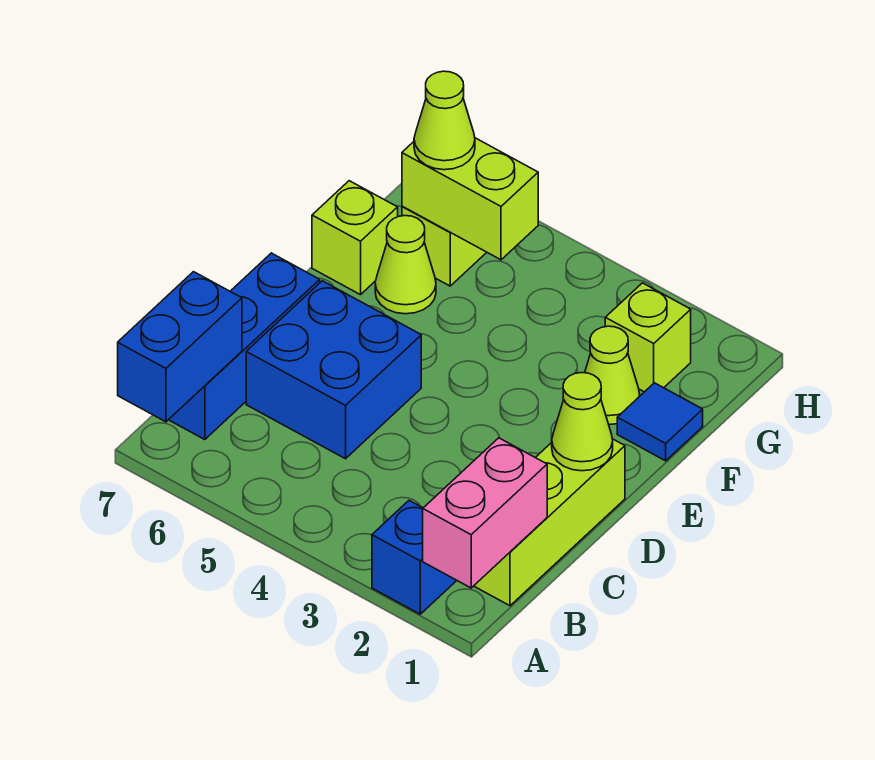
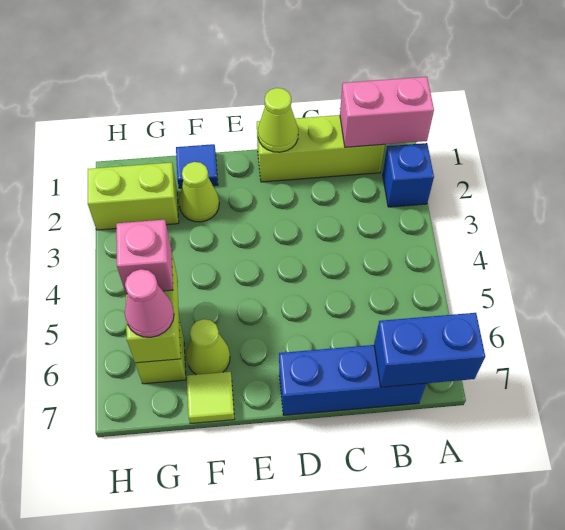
blue 2x2 brick [246,281,421,459] -> none
lime 1x1 brick [312,181,398,295] -> lime 1x1 tile [187,372,234,423]
lime 1x1 brick [605,283,691,392] -> lime 1x2 brick [88,162,179,230]
none -> pink 1x1 brick [116,220,173,294]
lime 1x1 cone [414,71,475,170] -> pink 1x1 cone [125,269,174,337]

